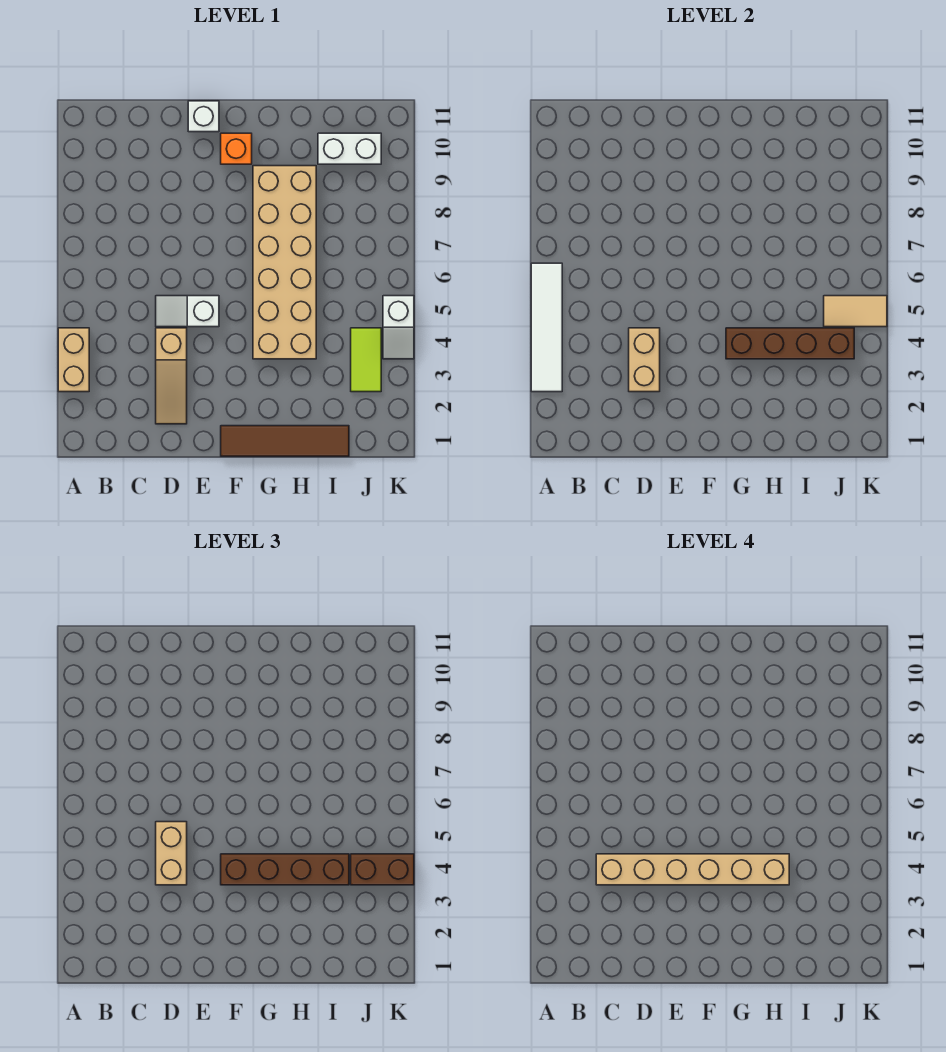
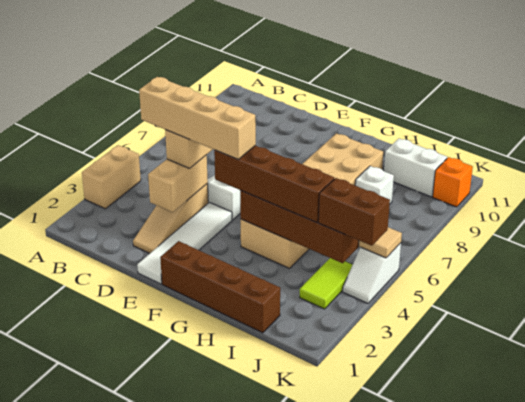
white 1x4 tile [531,263,562,392] -> white 1x4 tile moved to [137,202,232,284]
tan 1x6 brick [596,854,789,885] -> tan 1x4 brick [139,77,256,159]
white 1x1 brick [188,101,219,132] -> white 1x1 brick moved to [355,166,394,204]
brown 1x4 tile [221,426,349,456] -> brown 1x4 brick [160,241,280,333]
orange 1x1 brick [221,133,252,164] -> orange 1x1 brick moved to [433,157,473,207]

